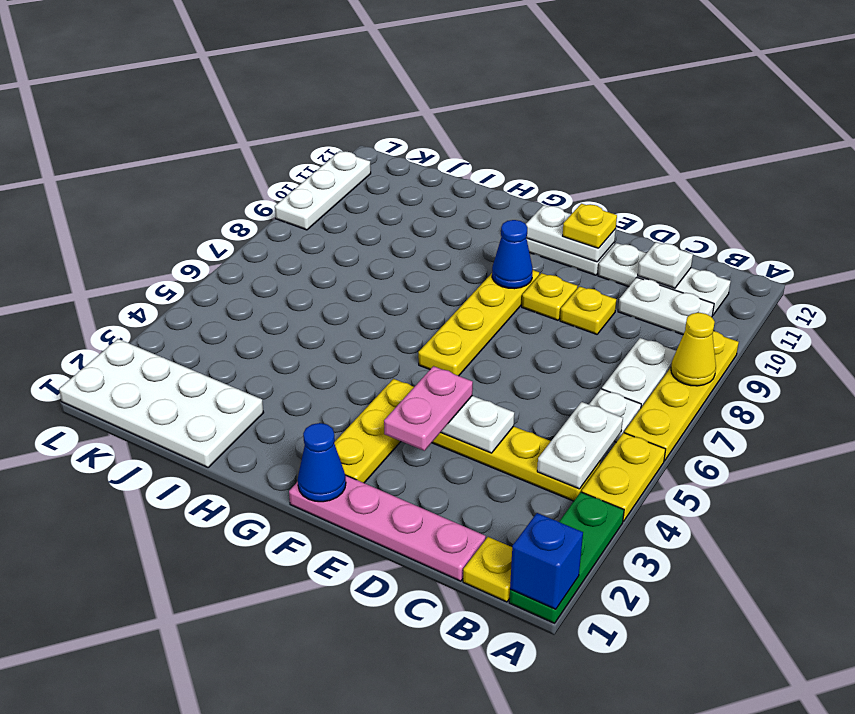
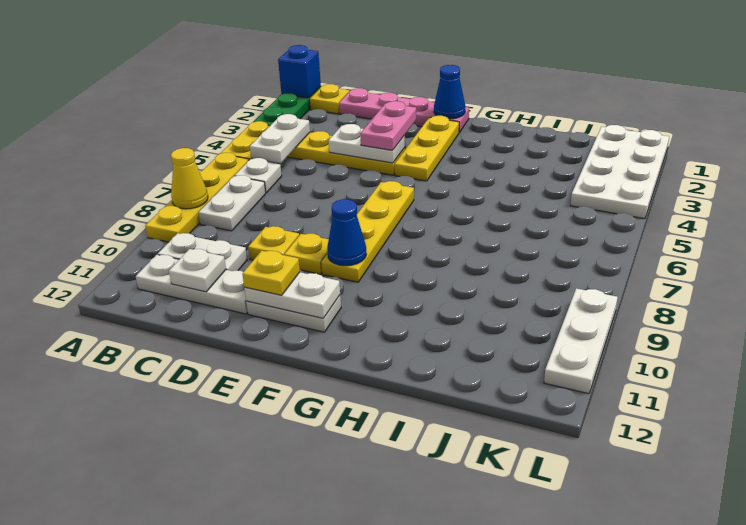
white 2x4 plate [59,339,264,468] -> white 2x4 plate turned to [571,125,669,219]

